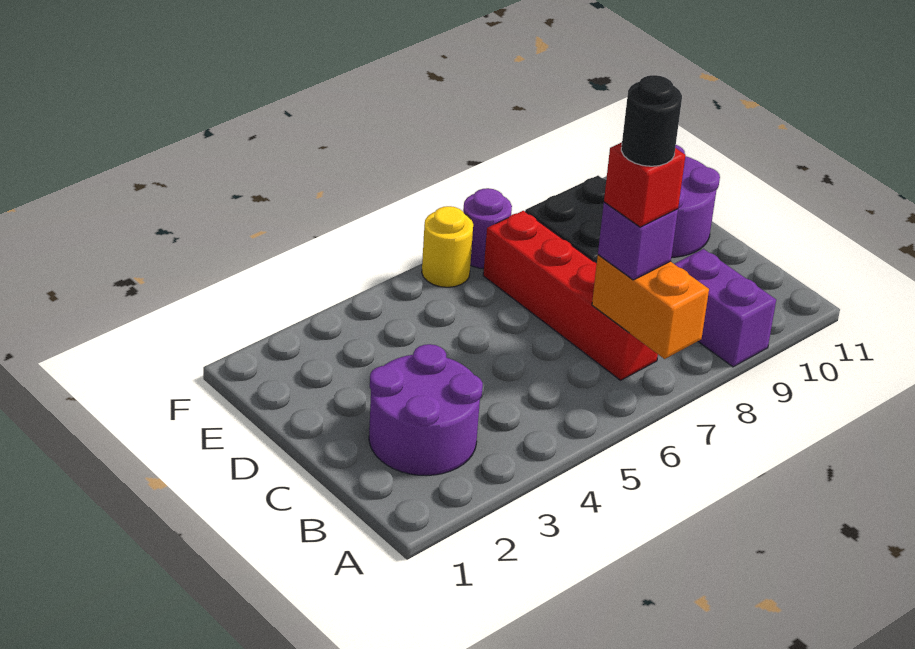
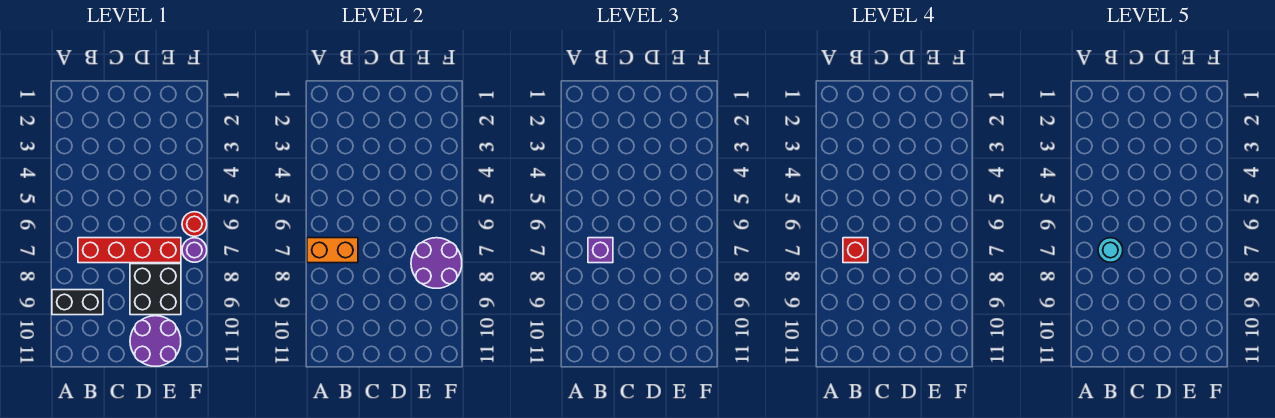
purple 1x2 brick [675,249,776,367] -> black 1x2 brick [52,290,103,315]
purple 2x2 round brick [369,344,483,476] -> purple 2x2 round brick moved to [411,238,462,288]
black 1x1 round brick [621,75,682,166] -> cyan 1x1 round brick [1098,238,1123,262]
yellow 1x1 round brick [422,206,473,287] -> red 1x1 round brick [182,212,207,236]

